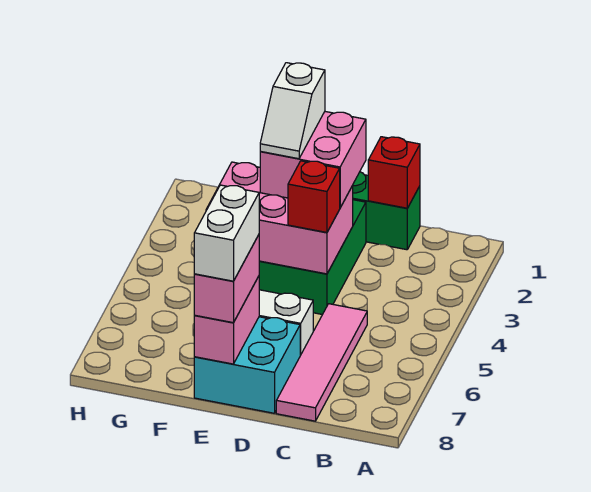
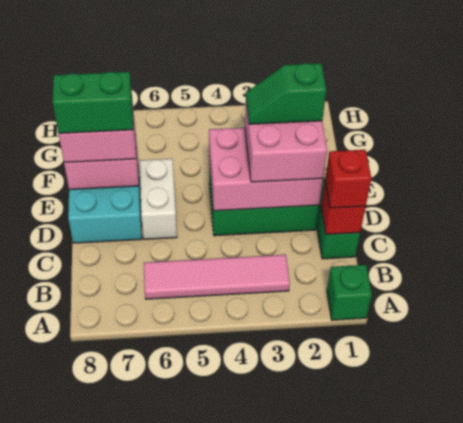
none -> green 1x1 brick [327,265,372,320]
pink 1x4 tile [276,304,367,421] -> pink 1x4 tile moved to [144,255,290,299]
pink 2x3 brick [206,162,353,274] -> pink 2x3 brick turned to [209,128,323,211]
red 1x1 brick [288,161,340,232] -> red 1x1 brick moved to [325,150,371,208]
white 1x2 slope [260,63,325,159] -> green 1x2 slope [246,63,326,124]
white 1x2 brick [194,185,259,281] -> green 1x2 brick [53,72,133,133]

